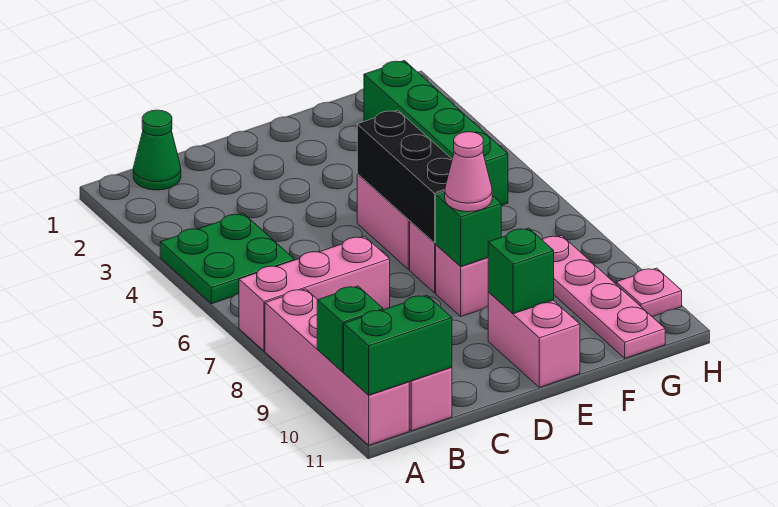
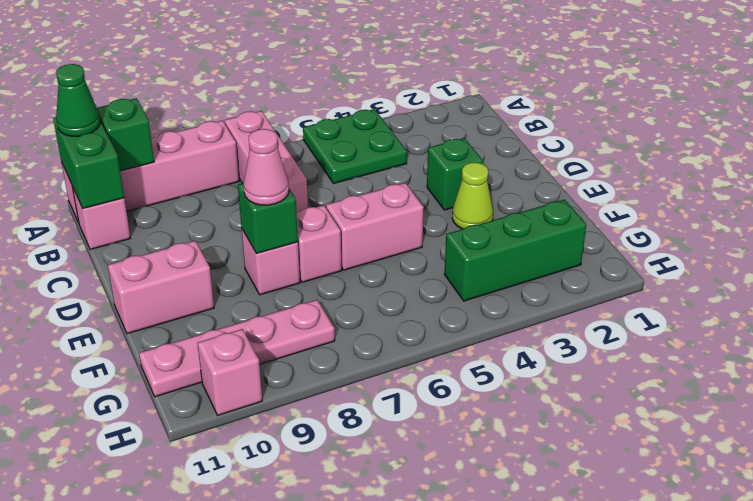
green 1x1 cone [133,110,181,190] -> green 1x1 cone moved to [56,64,100,136]
none -> lime 1x1 cone [452,162,493,229]
black 1x3 brick [357,110,452,243] -> none
green 1x1 brick [488,228,554,314] -> green 1x1 brick moved to [427,138,483,210]
green 1x4 brick [364,61,508,205] -> green 1x3 brick [445,200,586,301]
pink 1x1 plate [616,268,682,317] -> pink 1x1 brick [198,329,262,415]

